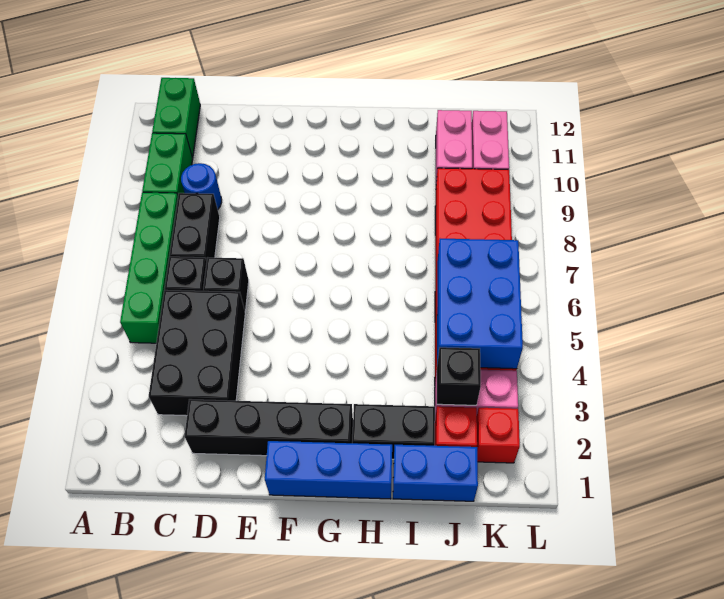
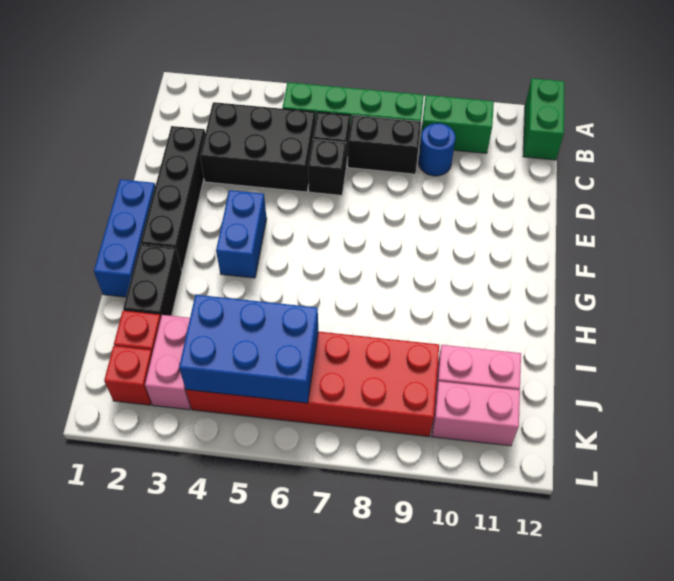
green 1x2 brick [152,78,200,158] -> green 1x2 brick turned to [523,78,565,160]
blue 1x2 brick [393,445,478,501] -> blue 1x2 brick moved to [216,190,267,278]
black 1x1 brick [437,347,481,405] -> none

